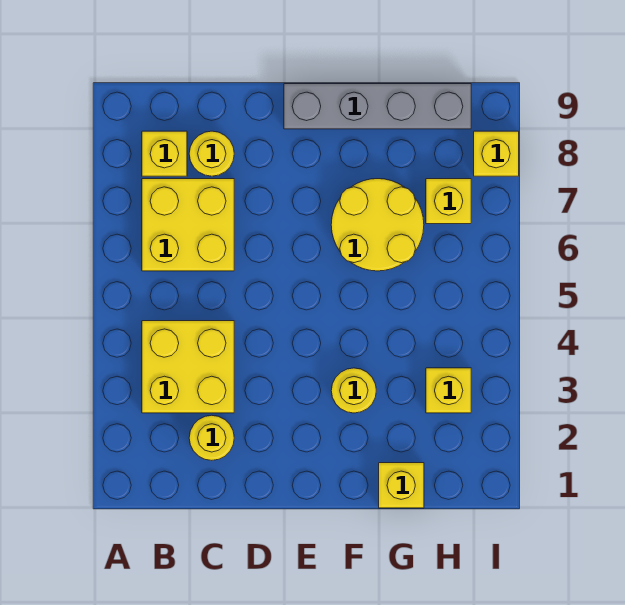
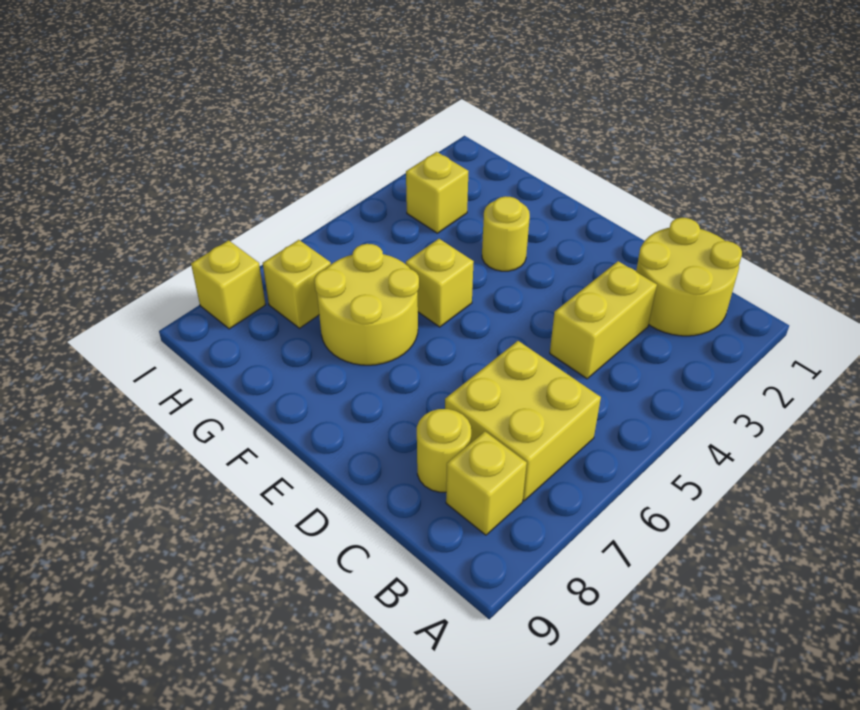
yellow 2x2 brick [142,321,234,413] -> yellow 1x2 brick [550,261,657,379]
yellow 1x1 round brick [189,415,234,460] -> yellow 2x2 round brick [636,218,742,336]
grey 1x4 brick [284,84,471,129] -> none
yellow 1x1 brick [379,463,424,508] -> yellow 1x1 brick moved to [406,239,474,327]

